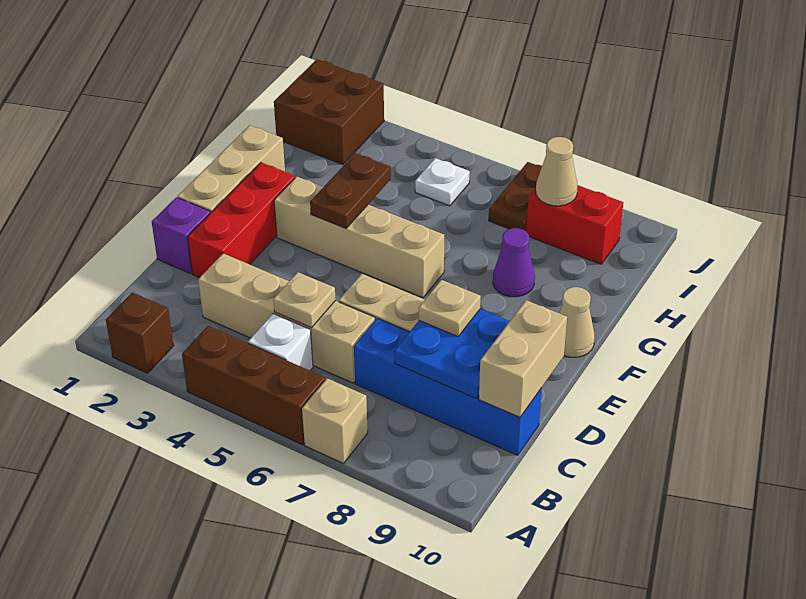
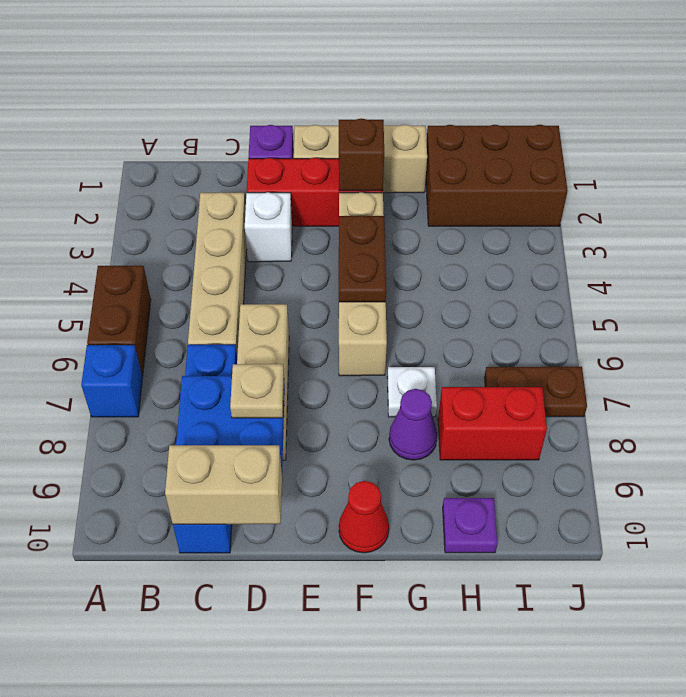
brown 1x1 brick [106,292,174,373] -> brown 1x1 brick moved to [339,118,384,191]
brown 1x3 brick [182,326,325,445] -> brown 1x2 brick [87,266,151,376]
tan 1x1 brick [302,378,368,464] -> blue 1x1 brick [81,345,143,417]
white 1x1 brick [248,314,313,370] -> white 1x1 brick moved to [245,192,292,262]
tan 1x1 plate [273,272,336,328] -> none
brown 1x2 plate [310,153,391,229] -> brown 1x2 plate turned to [339,216,386,302]
tan 1x1 cone [559,287,595,357] -> red 1x1 cone [339,481,389,553]
none -> purple 1x1 plate [443,498,497,553]
brown 2x2 brick [274,59,384,164] -> brown 2x3 brick [426,125,567,226]
white 1x1 plate [415,158,470,206] -> white 1x1 plate moved to [387,367,437,417]
red 1x2 brick [526,185,623,264] -> red 1x2 brick turned to [438,387,547,460]
tan 1x1 cone [536,137,577,206] -> none

